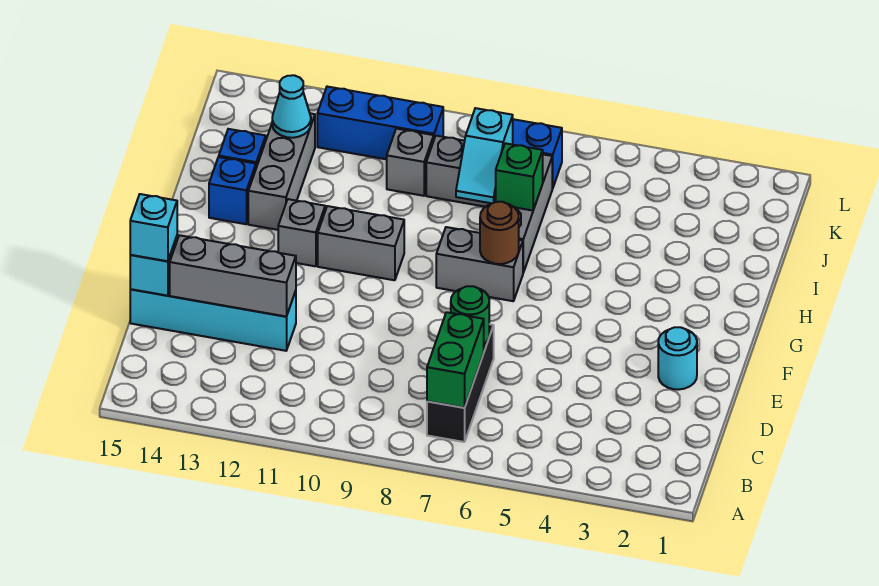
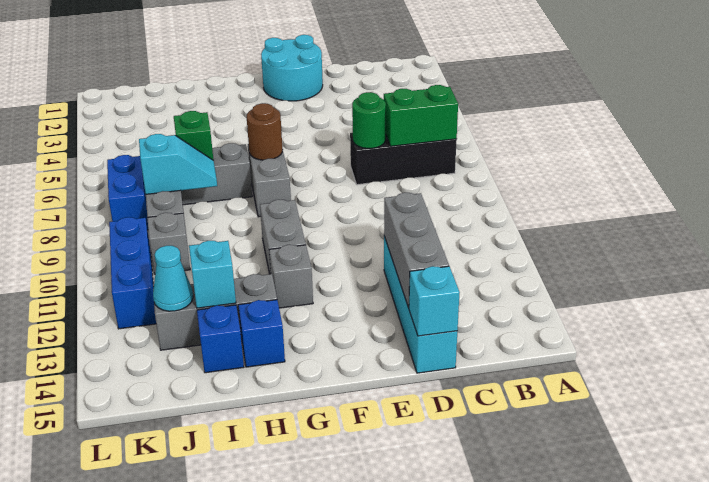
cyan 1x1 brick [130,194,177,261] -> cyan 1x1 brick moved to [189,241,236,308]
cyan 1x1 round brick [658,327,697,390] -> cyan 2x2 round brick [261,35,323,101]

